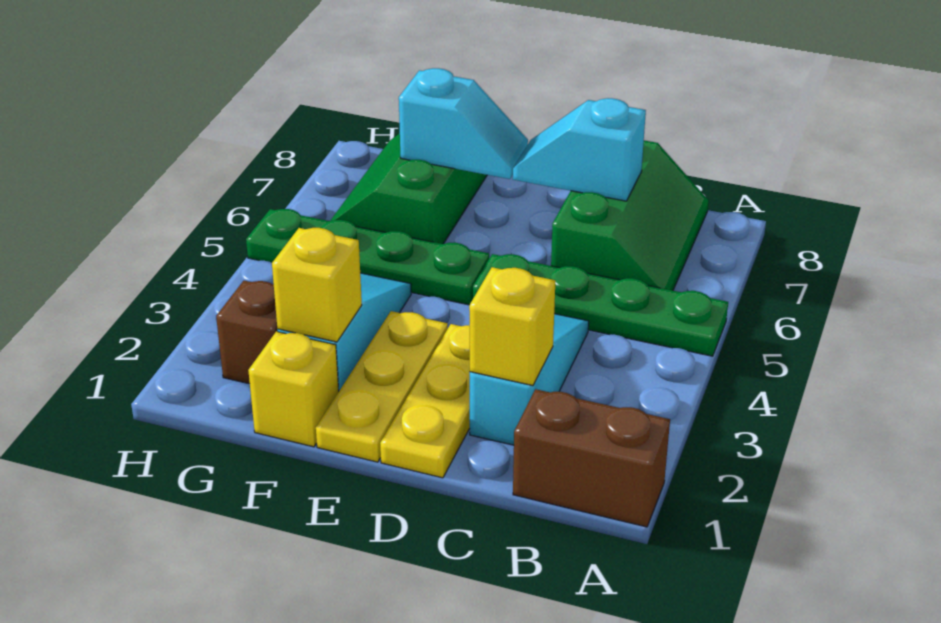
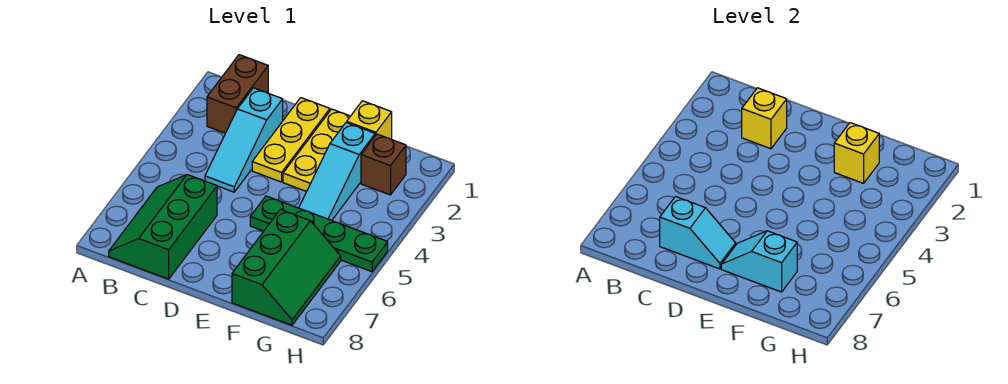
brown 1x2 brick [513,389,670,527] -> brown 1x2 brick turned to [207,55,268,133]
green 1x4 plate [473,254,728,356] -> none

